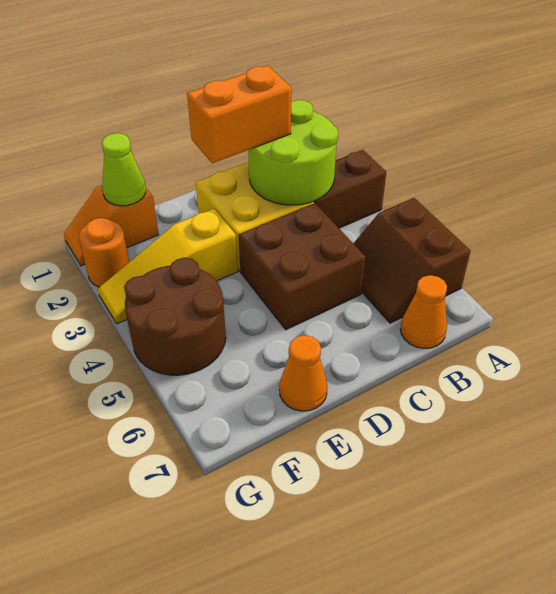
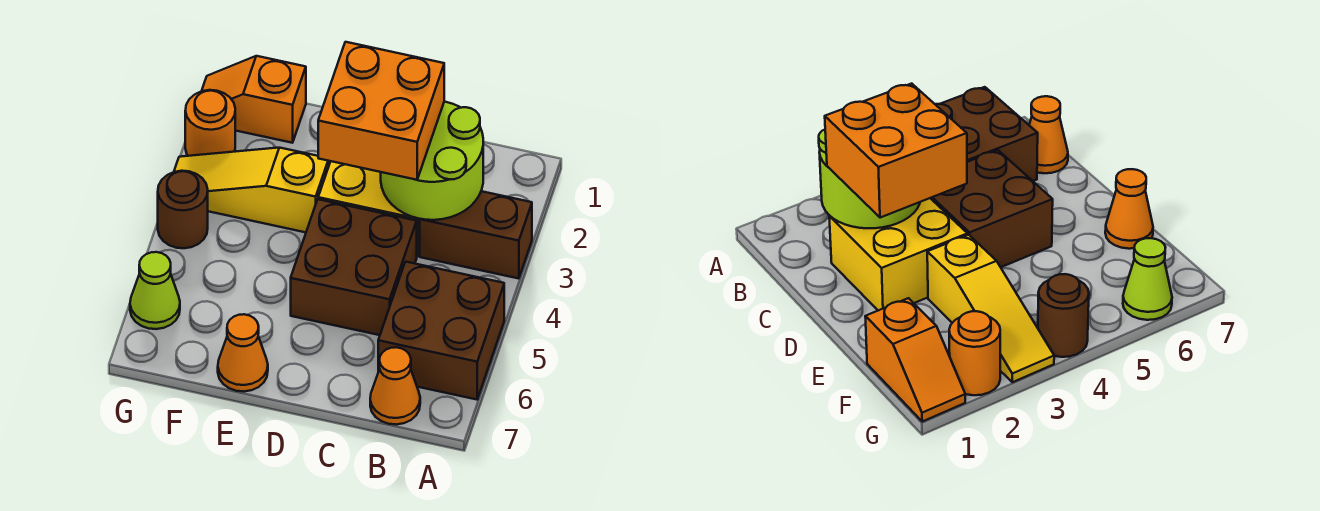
brown 2x2 slope [353,198,471,323] -> brown 2x2 brick [378,262,504,400]
orange 1x2 brick [187,66,292,163] -> orange 2x2 brick [318,42,444,180]
lime 1x1 cone [102,133,146,206] -> lime 1x1 cone moved to [130,252,180,329]
brown 2x2 round brick [124,258,226,375] -> brown 1x1 round brick [158,171,208,248]

